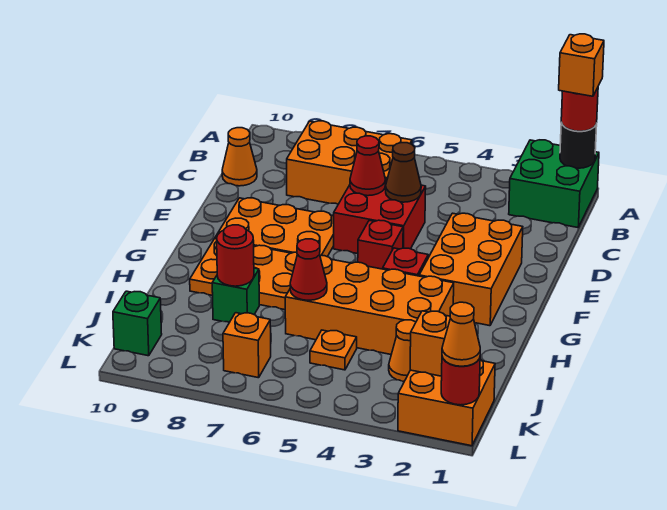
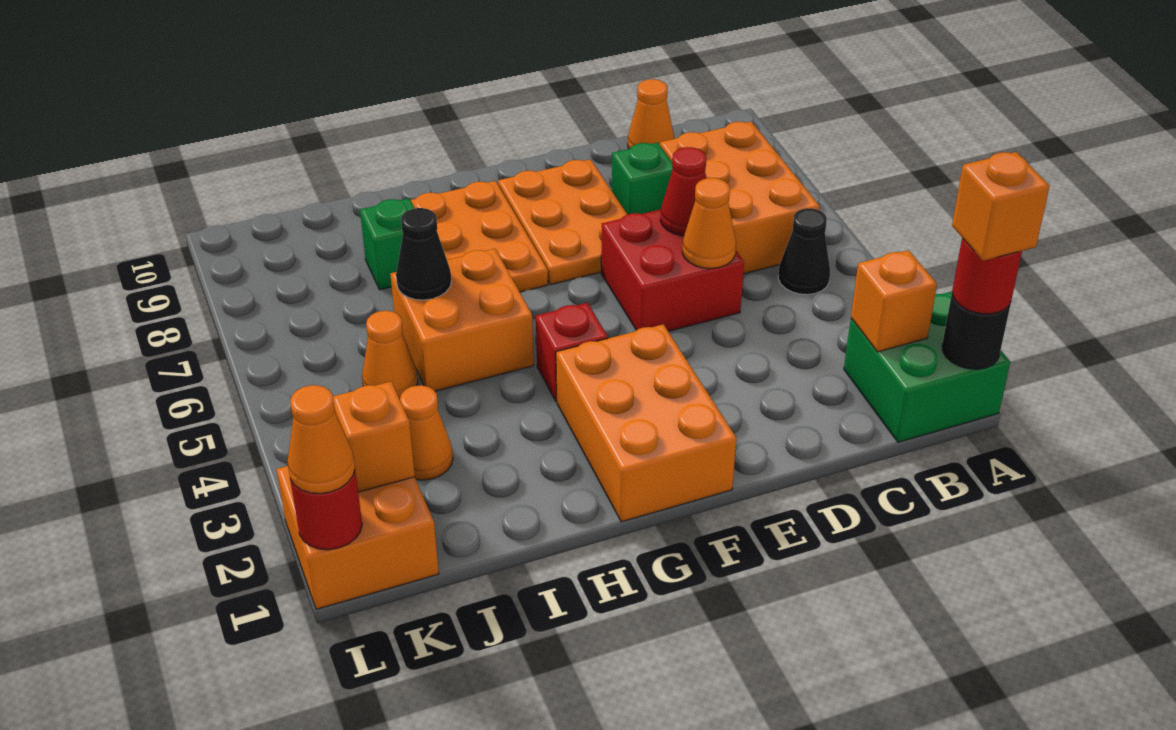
none -> black 1x1 cone [778,208,830,295]
brown 1x1 cone [386,143,421,202] -> orange 1x1 cone [682,178,736,268]
orange 2x3 brick [419,213,523,326] -> orange 2x3 brick turned to [556,324,737,522]
red 1x1 brick [358,220,403,269] -> none
orange 2x4 brick [285,255,454,354] -> orange 2x2 brick [390,249,534,391]
red 1x1 cone [290,239,327,300] -> black 1x1 cone [396,208,451,300]
red 1x1 round brick [217,225,254,286] -> none
orange 1x1 plate [310,330,357,370] -> orange 1x1 cone [362,311,418,399]
orange 1x1 brick [223,313,271,378] -> orange 1x1 brick moved to [851,250,937,352]
green 1x1 brick [113,291,162,356] -> green 1x1 brick moved to [612,143,673,214]

